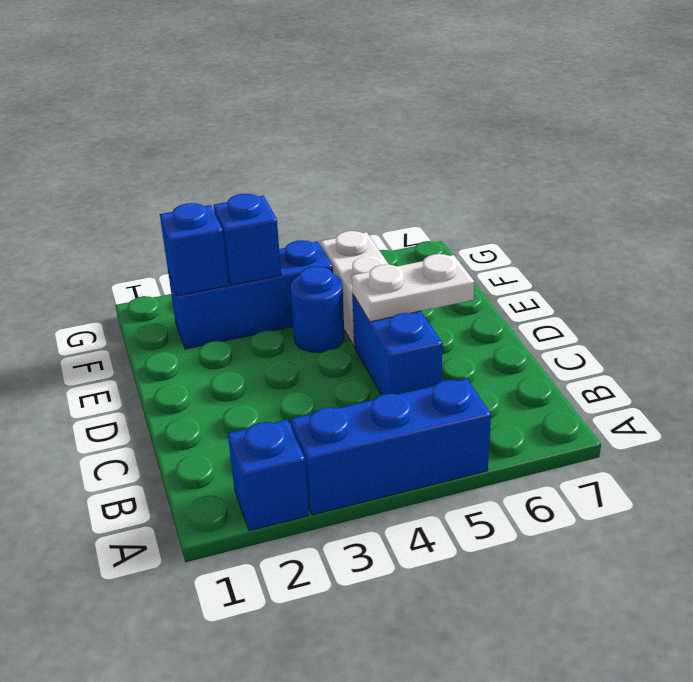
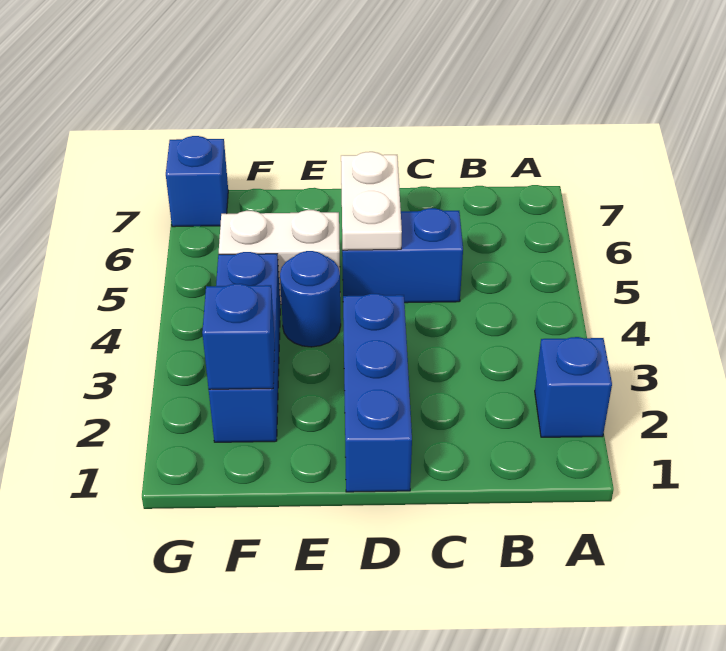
blue 1x3 brick [291,379,491,515] -> blue 1x3 brick moved to [343,294,412,492]
blue 1x1 brick [214,193,281,285] -> blue 1x1 brick moved to [166,136,228,227]

